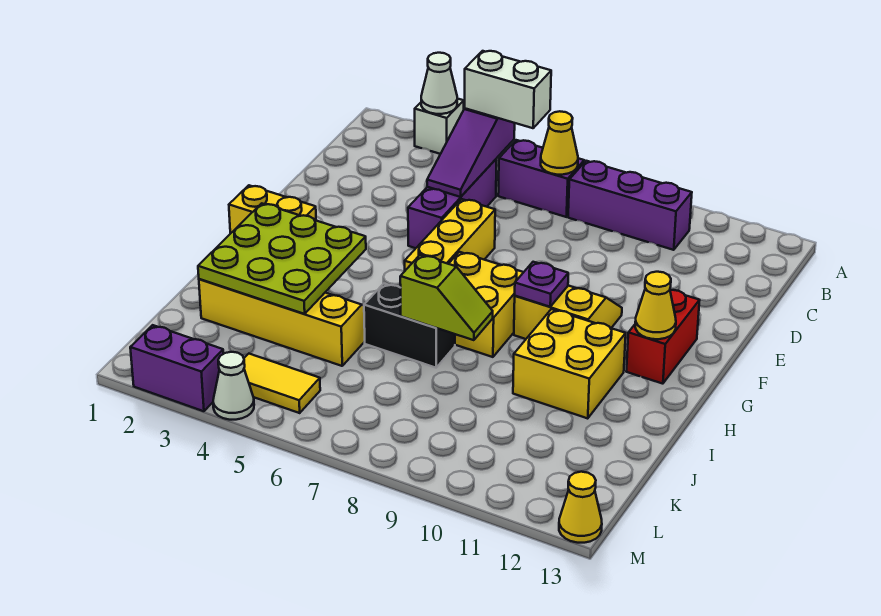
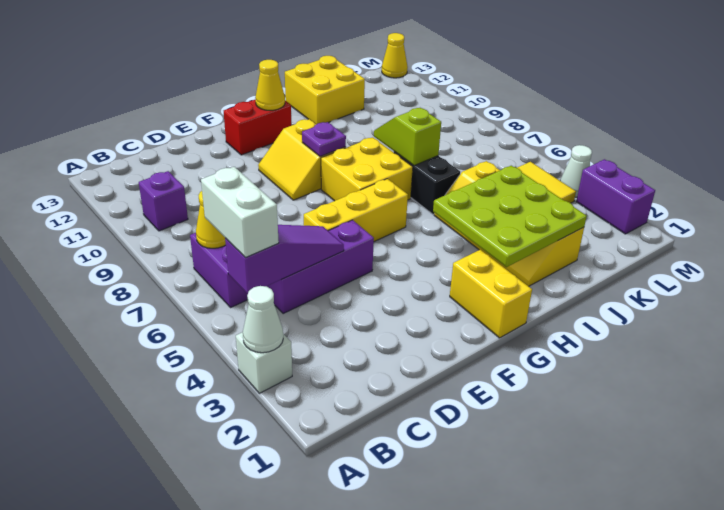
purple 1x3 brick [568,161,692,250] -> purple 1x1 brick [139,171,188,231]
yellow 2x2 brick [513,309,626,418] -> yellow 2x2 brick moved to [285,56,365,124]

